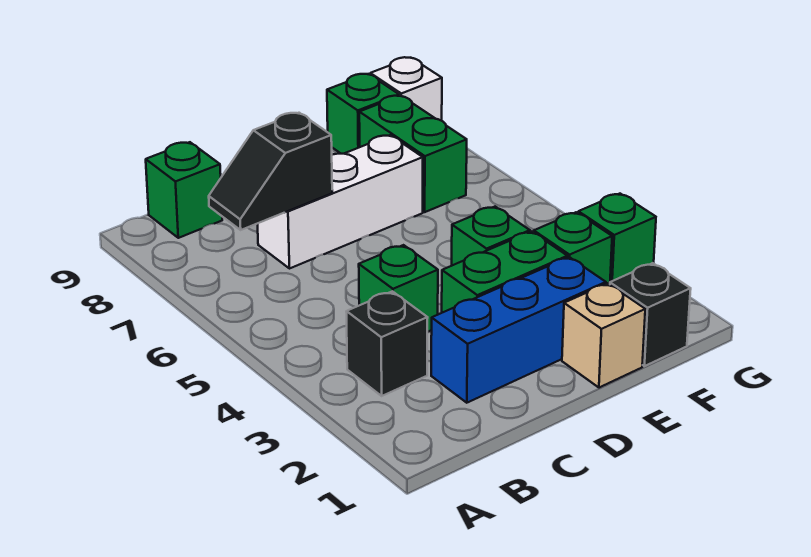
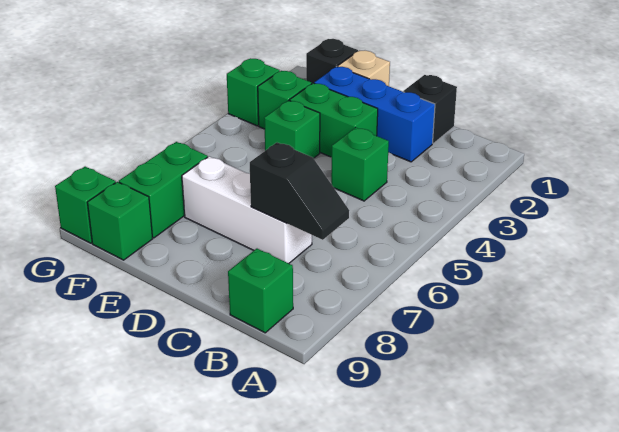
black 1x1 brick [346,291,428,396] -> black 1x1 brick moved to [403,75,457,143]
white 1x1 brick [370,57,442,121] -> green 1x1 brick [55,167,116,243]

